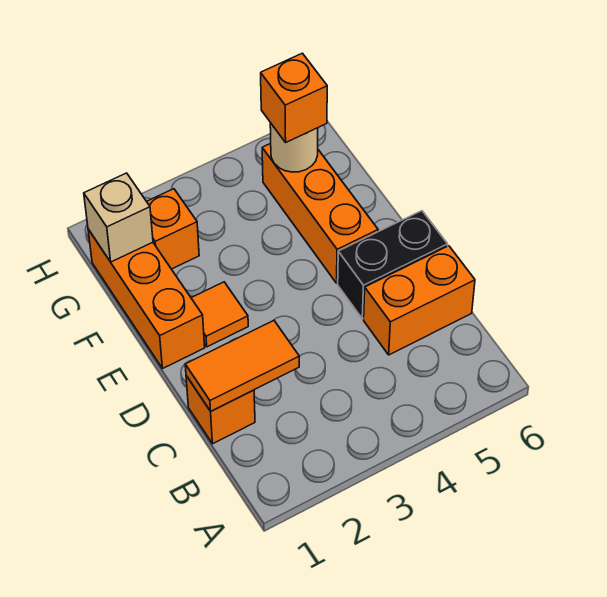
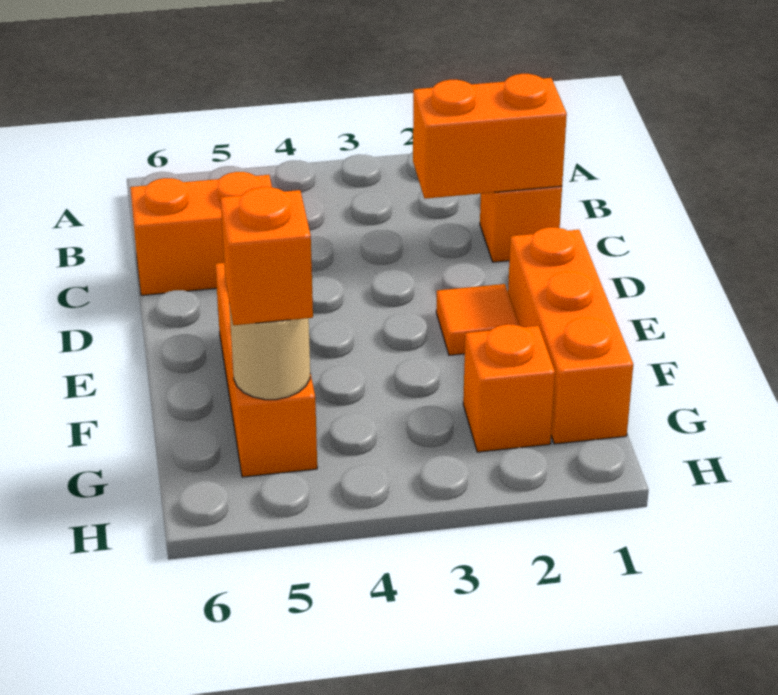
orange 1x2 tile [185,320,299,411] -> orange 1x2 brick [413,74,567,199]
black 1x2 brick [338,211,448,319] -> none
tan 1x1 brick [84,173,153,262] -> none

